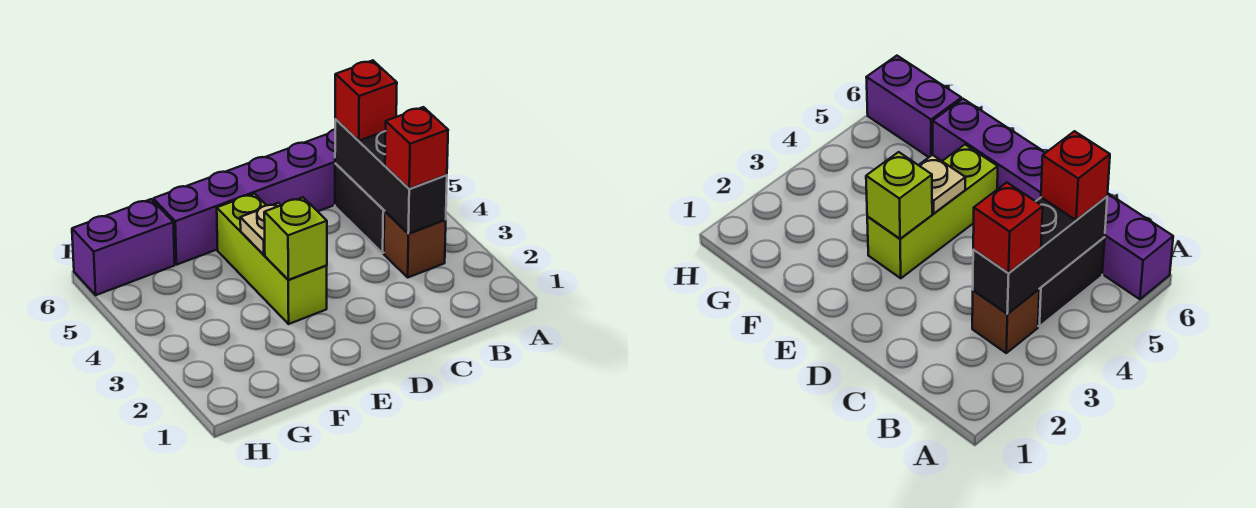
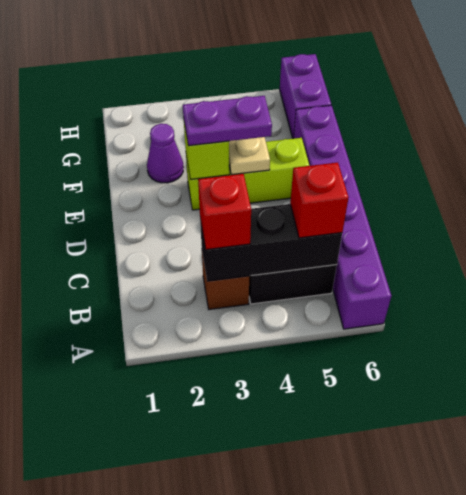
none -> purple 1x2 plate [183,96,272,146]
none -> purple 1x1 cone [147,124,183,183]

